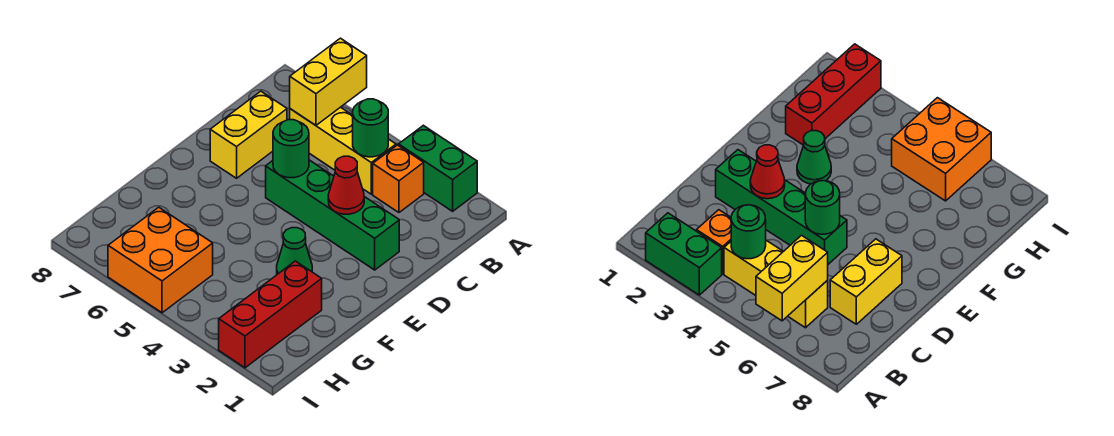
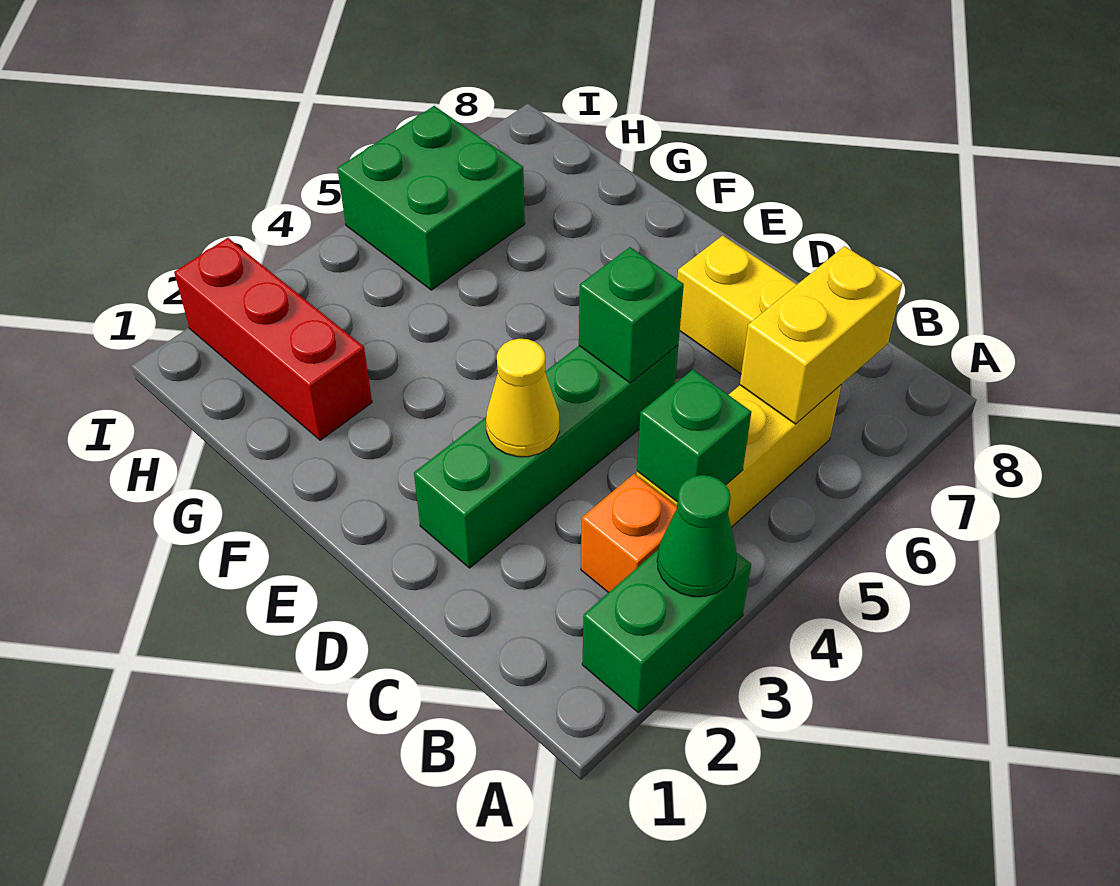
yellow 1x2 brick [290,38,367,125] -> yellow 1x2 brick turned to [740,246,903,424]
green 1x1 round brick [353,99,388,157] -> green 1x1 brick [637,370,751,502]
red 1x1 cone [328,156,364,214] -> yellow 1x1 cone [486,339,559,457]
green 1x1 round brick [273,120,309,178] -> green 1x1 brick [579,247,684,383]
green 1x1 cone [277,228,312,274] -> green 1x1 cone moved to [657,475,737,597]
orange 2x2 brick [108,207,213,313] -> green 2x2 brick [337,106,525,290]

